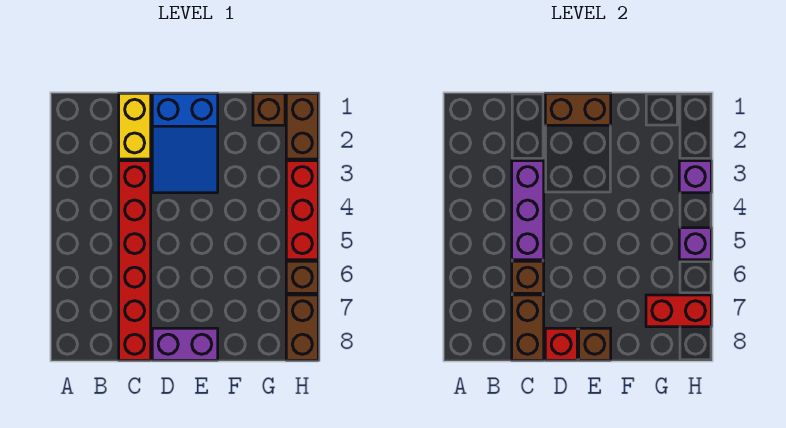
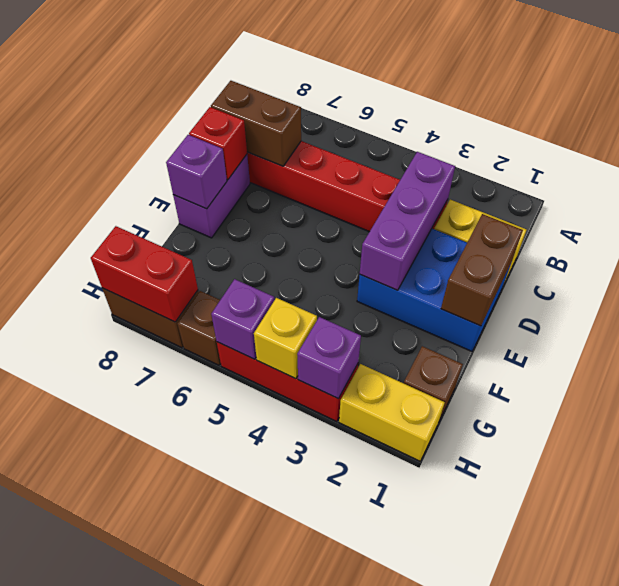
purple 1x3 brick [512,161,544,260] -> purple 1x3 brick turned to [360,152,455,290]
brown 1x1 brick [512,261,544,293] -> none
blue 2x3 slope [152,93,218,193] -> blue 2x3 brick [357,229,511,351]
brown 1x1 brick [579,328,611,360] -> purple 1x1 brick [166,135,227,209]
red 1x2 brick [646,295,711,327] -> red 1x2 brick turned to [91,226,198,322]
brown 1x2 brick [286,93,318,159] -> yellow 1x2 brick [339,364,445,461]
none -> yellow 1x1 brick [254,298,317,379]

